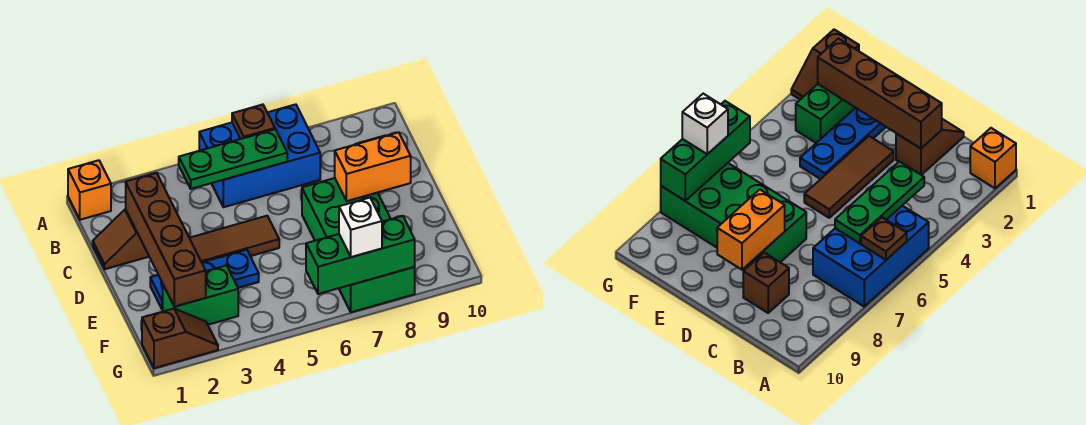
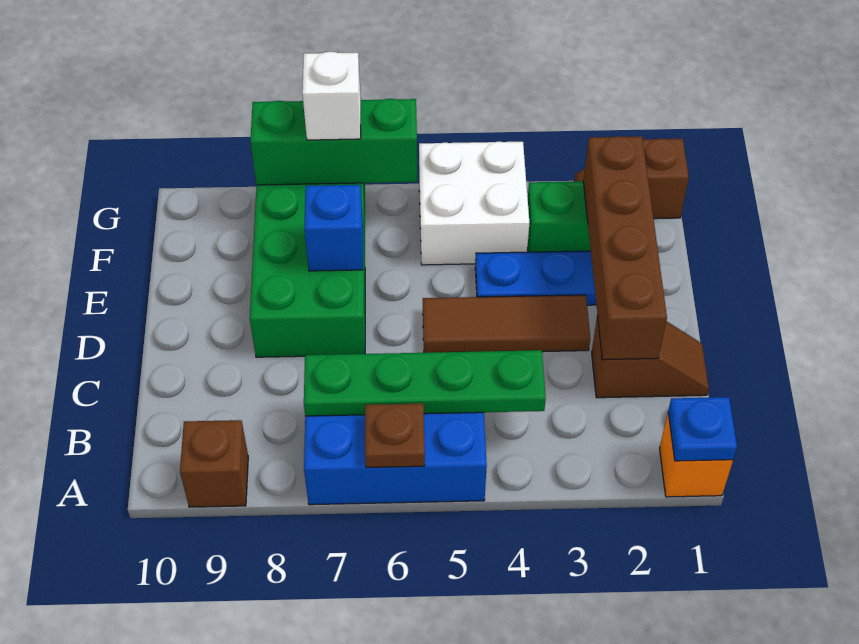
none -> blue 1x1 plate [668,397,737,461]
green 1x3 plate [179,129,287,189] -> green 1x4 plate [304,350,546,416]
brown 1x1 brick [743,253,789,313] -> brown 1x1 brick moved to [180,420,248,507]
orange 1x2 brick [335,132,411,201] -> none
none -> blue 1x1 brick [304,185,363,271]
none -> white 2x2 brick [419,141,529,265]

